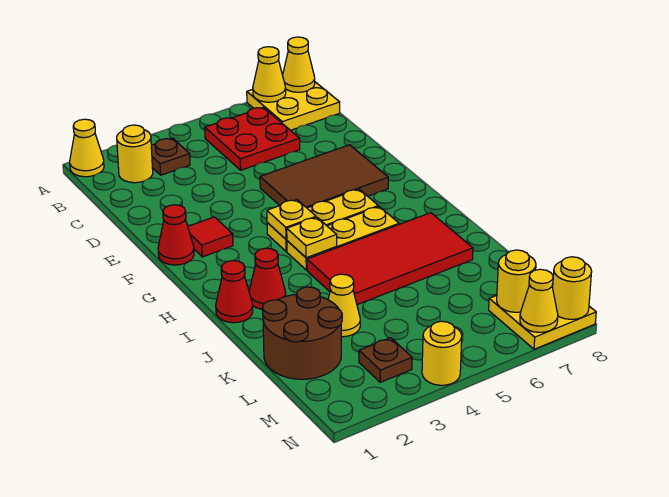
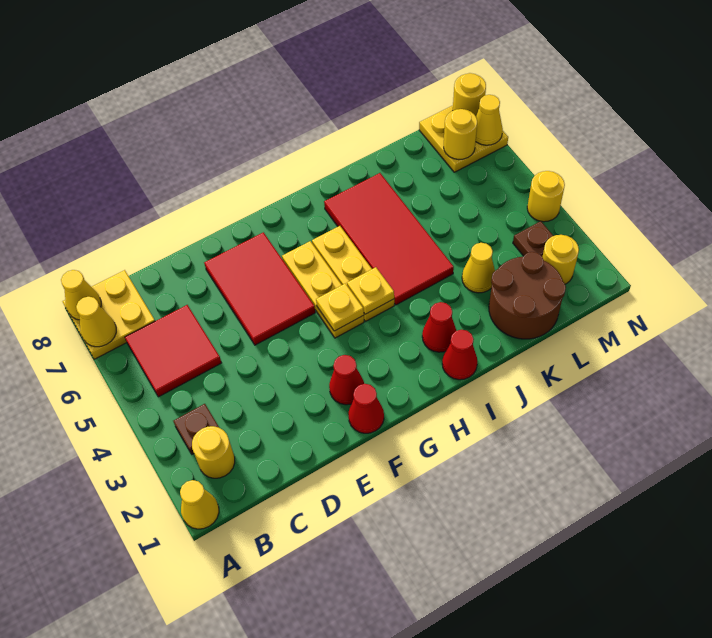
red 2x2 plate [205,107,300,170] -> red 2x2 tile [125,305,221,397]
brown 2x3 tile [260,145,388,208] -> red 2x3 tile [204,232,315,345]
red 1x1 tile [188,217,233,257] -> red 1x1 cone [329,355,364,405]
none -> yellow 1x1 round brick [543,235,579,284]

